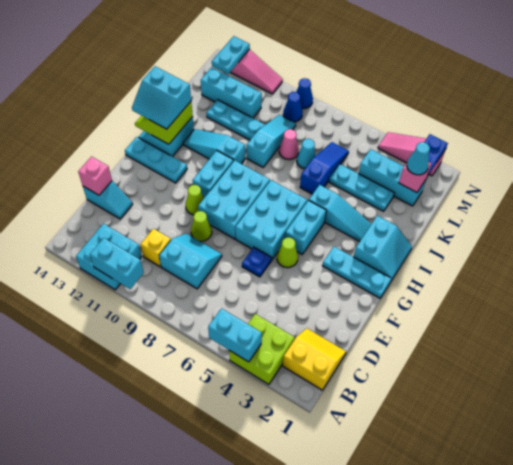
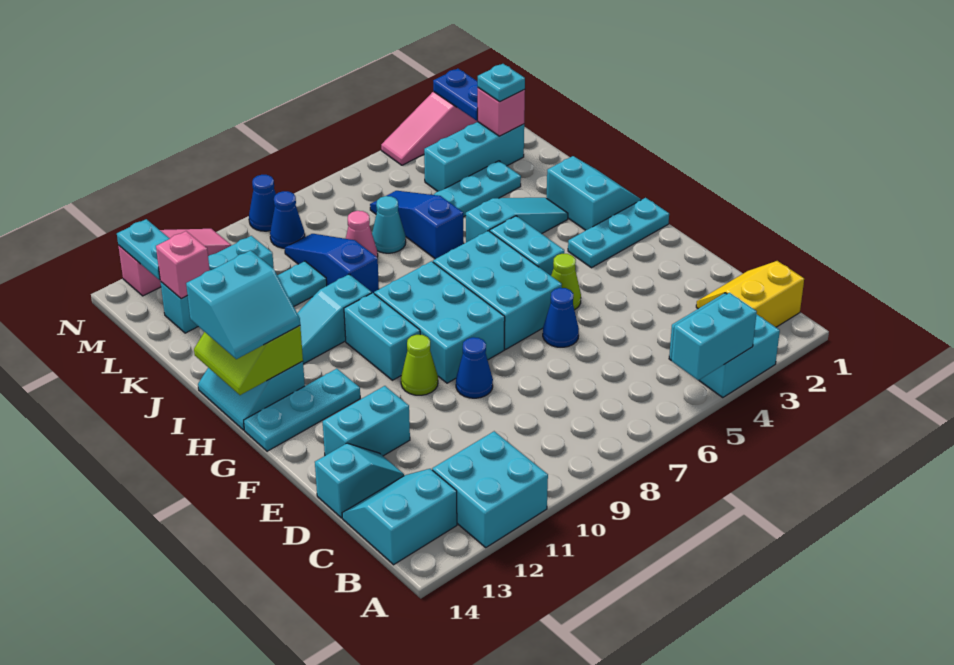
lime 2x2 brick [229,314,295,385] -> cyan 2x2 brick [669,293,780,398]
cyan 1x2 brick [90,238,144,289] -> cyan 1x2 brick moved to [323,386,410,456]
cyan 2x2 slope [159,234,222,289] -> cyan 2x2 slope moved to [342,469,457,565]
yellow 1x1 brick [141,229,171,267] -> none
pink 1x1 brick [78,157,112,195] -> pink 1x1 brick moved to [156,231,210,299]
blue 1x1 plate [242,247,271,277] -> blue 1x1 cone [543,288,579,347]
lime 1x1 cone [191,211,212,241] -> blue 1x1 cone [456,337,493,398]
cyan 1x3 slope [247,115,296,167] -> blue 1x3 slope [285,234,379,293]
cyan 1x1 cone [407,142,430,175] -> cyan 1x1 plate [478,64,525,102]

